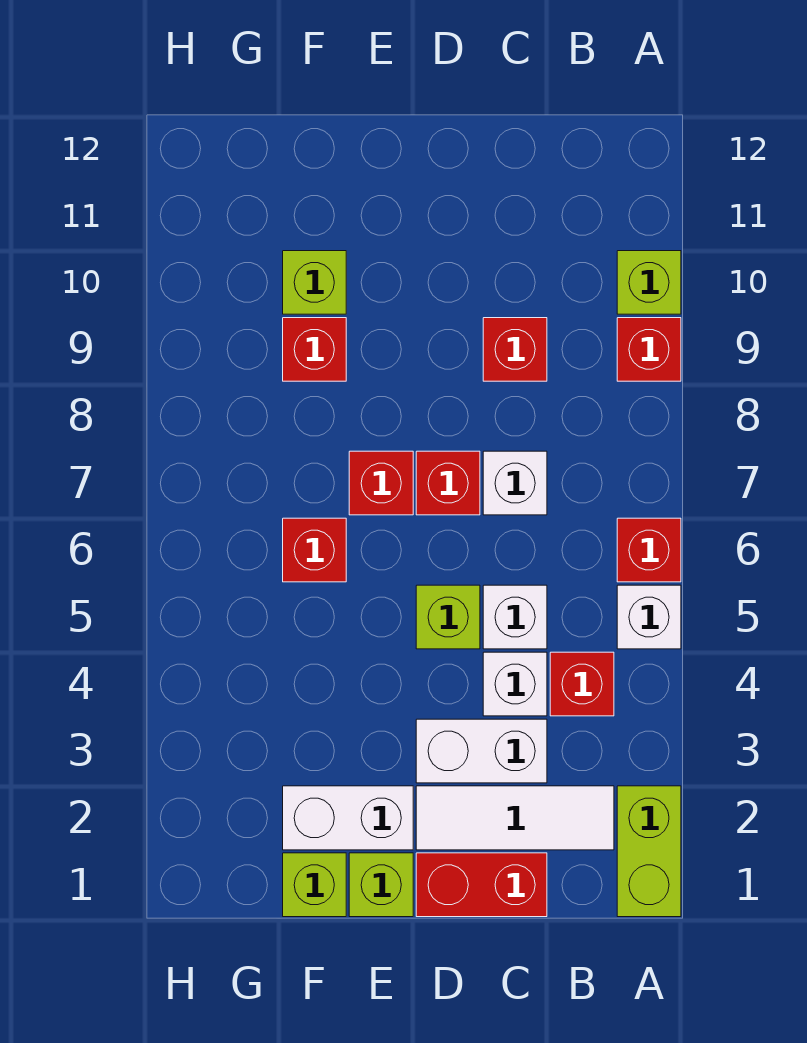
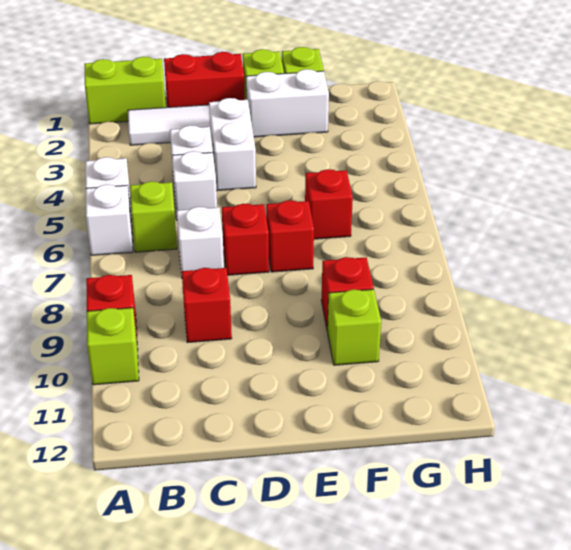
lime 1x2 brick [617,786,681,917] -> lime 1x2 brick turned to [84,57,166,124]
red 1x1 brick [617,518,681,582] -> white 1x1 brick [86,184,133,255]
red 1x1 brick [550,652,614,716] -> none
white 1x2 brick [416,719,547,783] -> white 1x2 brick turned to [209,98,256,191]
lime 1x1 brick [416,585,480,649] -> lime 1x1 brick moved to [130,181,177,252]

